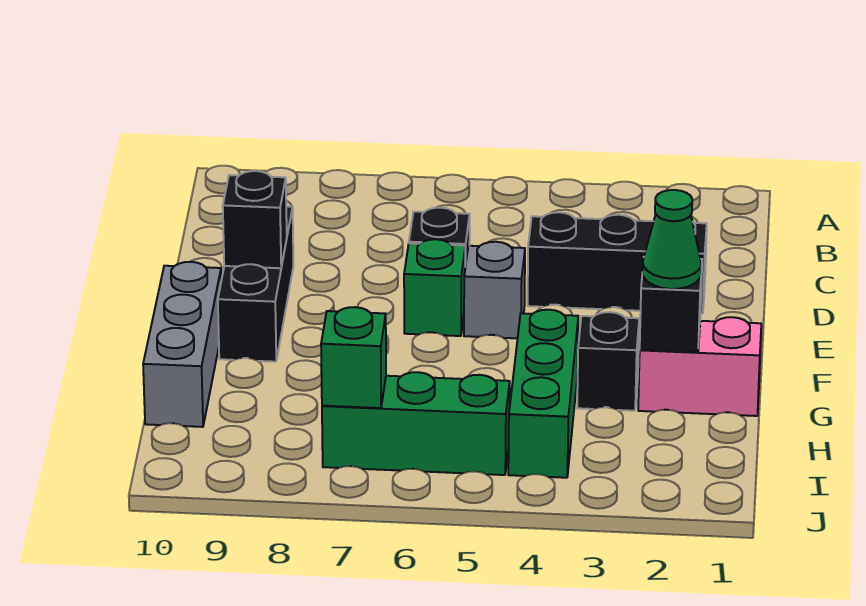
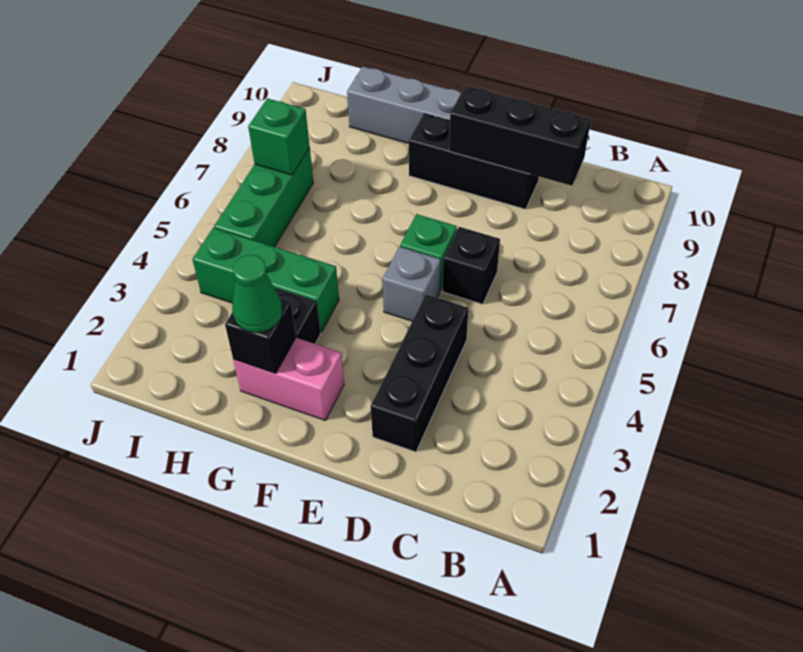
black 1x1 brick [223,171,287,268] -> black 1x3 brick [449,86,591,186]
pink 1x2 brick [638,317,761,416] -> pink 1x2 brick turned to [233,338,344,421]

